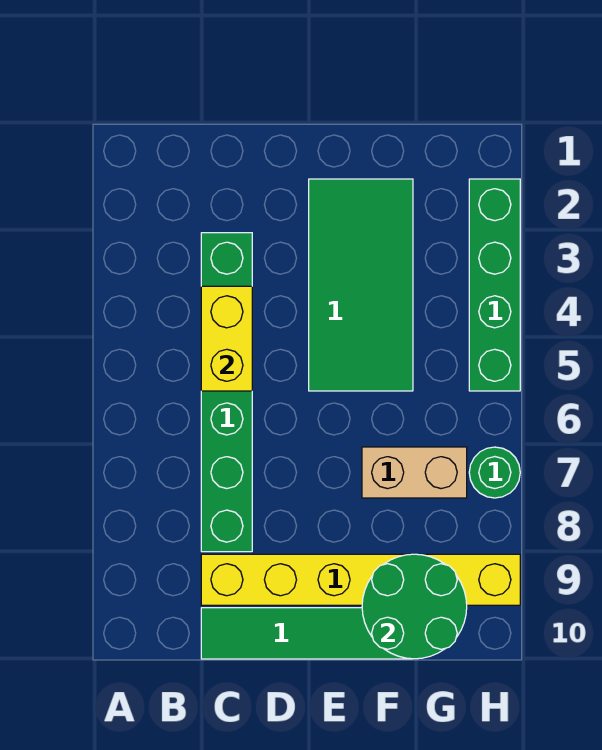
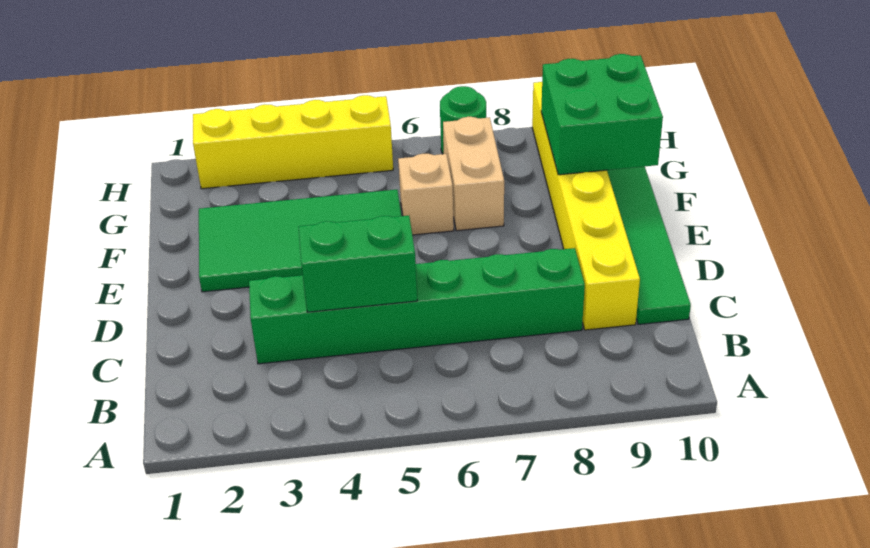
yellow 1x2 brick [201,286,252,391] -> green 1x2 brick [299,216,417,312]
none -> tan 1x1 brick [398,154,454,235]
green 2x2 round brick [362,554,467,659] -> green 2x2 brick [541,54,663,175]
green 1x4 brick [469,179,520,391] -> yellow 1x4 brick [193,95,393,189]

